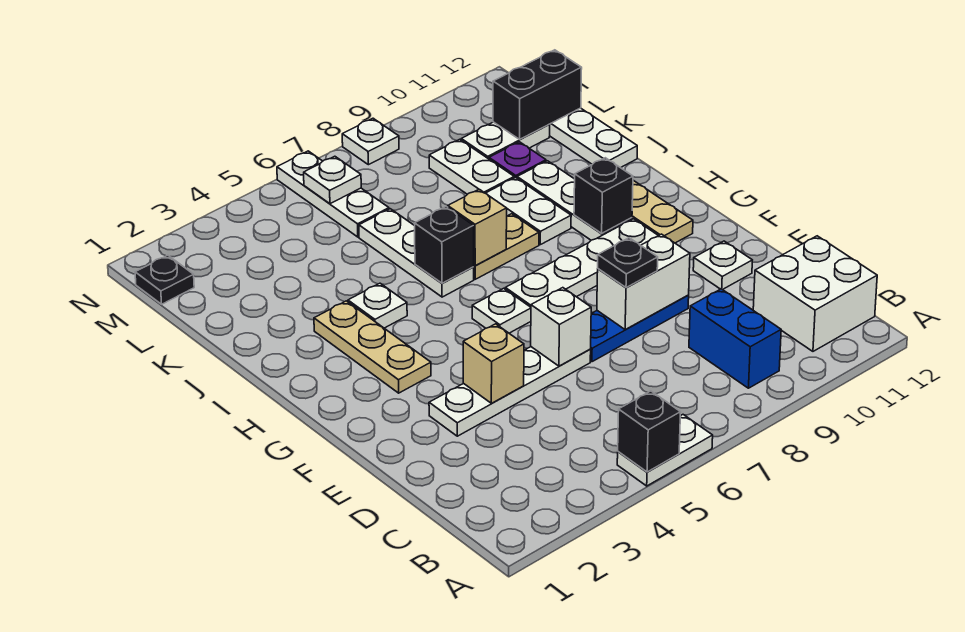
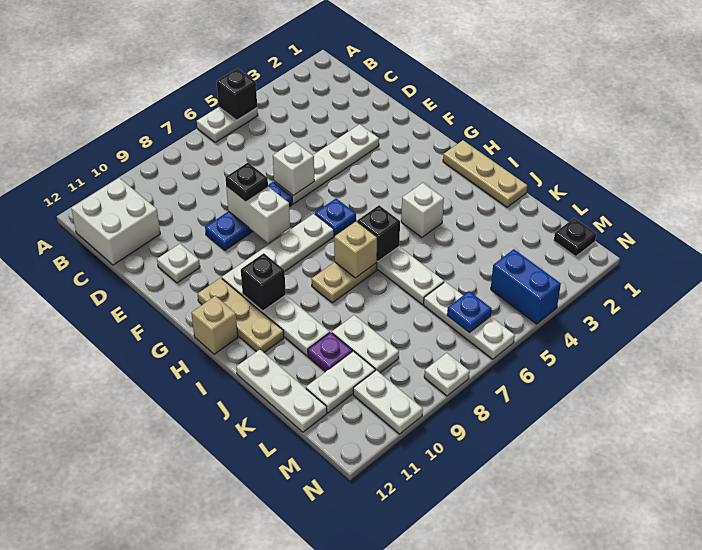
blue 1x2 brick [689,289,781,388] -> blue 1x2 brick moved to [491,249,561,324]
tan 1x1 brick [463,324,524,403] -> tan 1x1 brick moved to [191,296,238,354]
white 1x2 brick [597,234,690,330] -> white 1x2 brick turned to [226,186,290,243]
tan 1x3 plate [314,301,431,393] -> tan 1x3 plate moved to [443,140,527,207]
white 1x1 plate [472,288,531,333] -> blue 1x1 plate [315,198,356,236]
white 1x1 plate [348,283,407,328] -> white 1x1 brick [401,183,444,238]
white 1x2 plate [486,177,571,245] -> white 1x2 plate moved to [353,370,423,434]
black 1x2 brick [493,50,582,139] -> none
white 1x1 plate [304,156,361,204] -> blue 1x1 plate [447,291,492,333]

